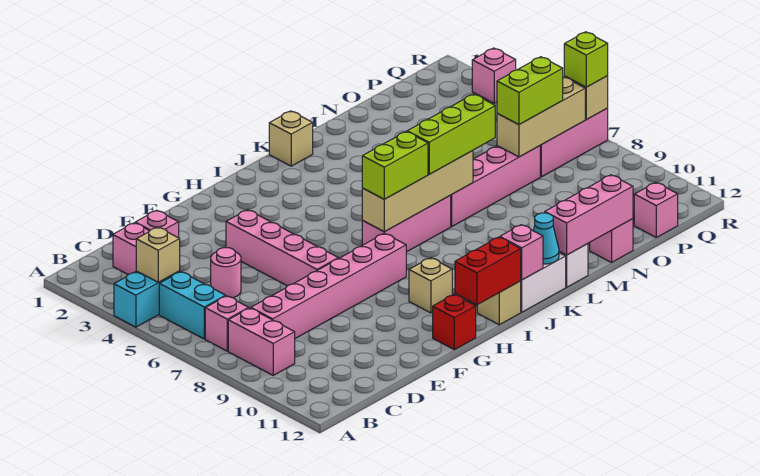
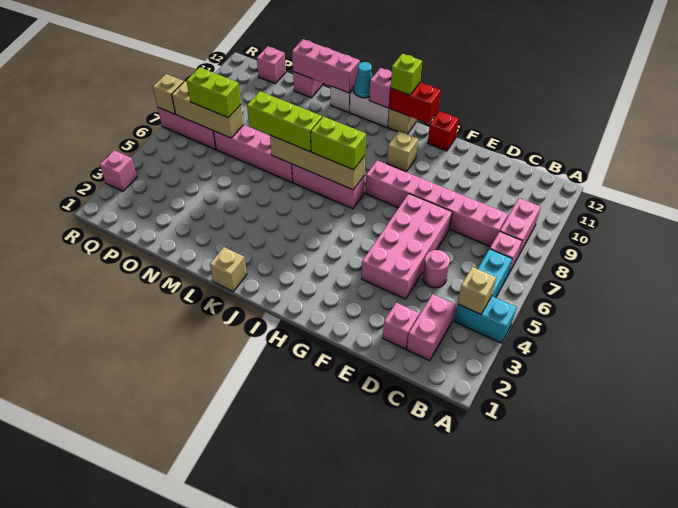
pink 1x4 brick [226,210,338,286] -> pink 2x4 brick [362,194,452,299]
lime 1x1 brick [564,32,608,87] -> lime 1x1 brick moved to [391,54,422,95]

